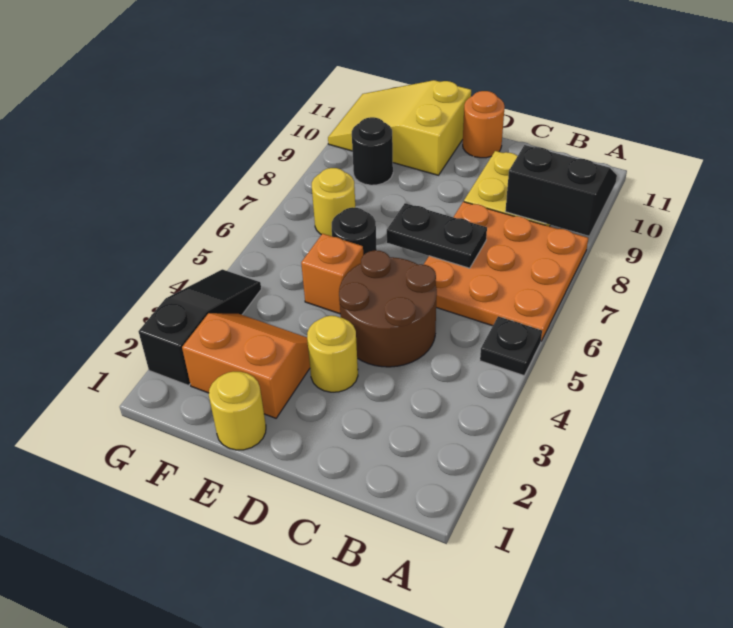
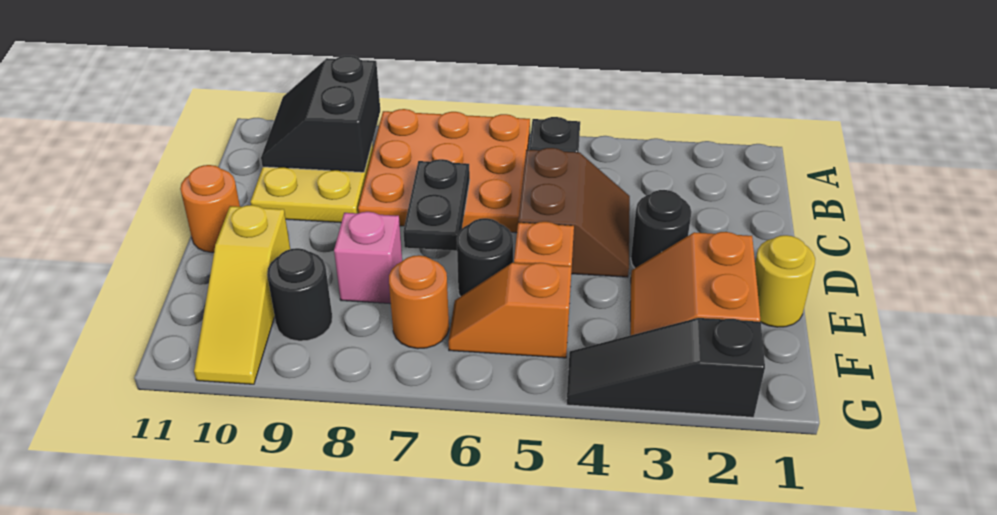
brown 2x2 round brick [339,250,437,367] -> brown 2x2 slope [518,148,630,277]
yellow 1x1 round brick [307,316,358,392] -> black 1x1 round brick [631,190,691,268]
none -> pink 1x1 brick [334,212,402,304]
yellow 2x3 slope [328,80,471,175] -> yellow 1x3 slope [194,205,290,384]
none -> orange 1x2 slope [448,263,572,358]
yellow 1x1 round brick [312,168,355,236] -> orange 1x1 round brick [389,255,449,349]

